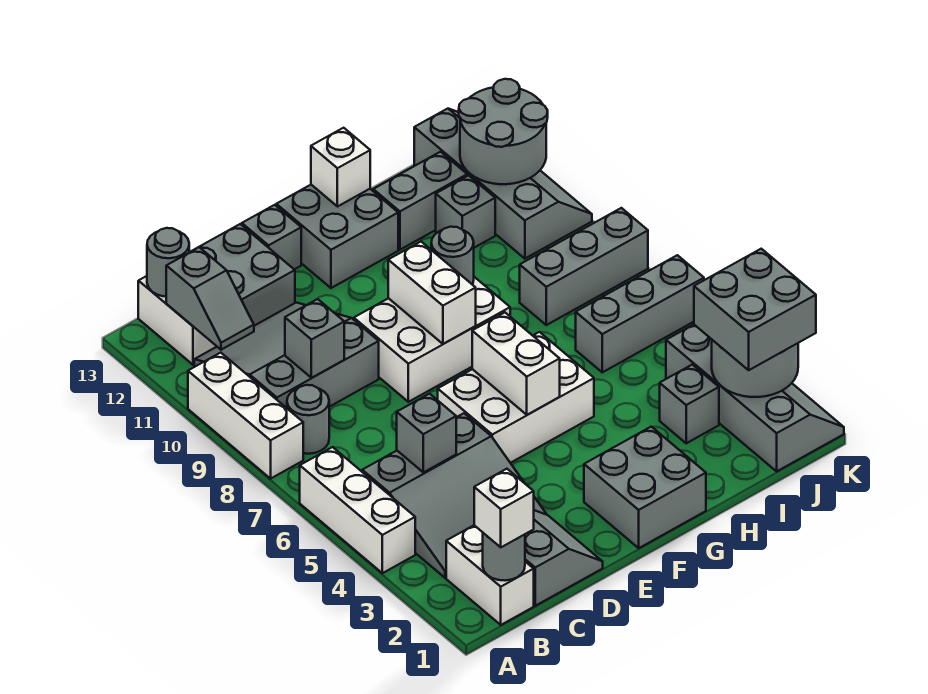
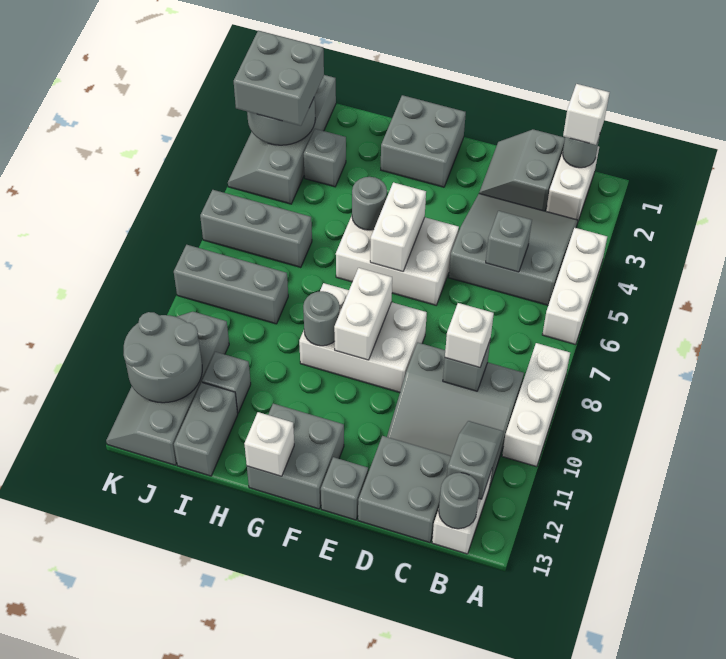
grey 1x1 round brick [287,385,329,454] -> grey 1x1 round brick moved to [352,177,387,230]
none -> white 1x1 brick [445,303,494,367]
grey 1x2 brick [373,152,467,250] -> grey 1x2 brick turned to [174,382,238,476]

